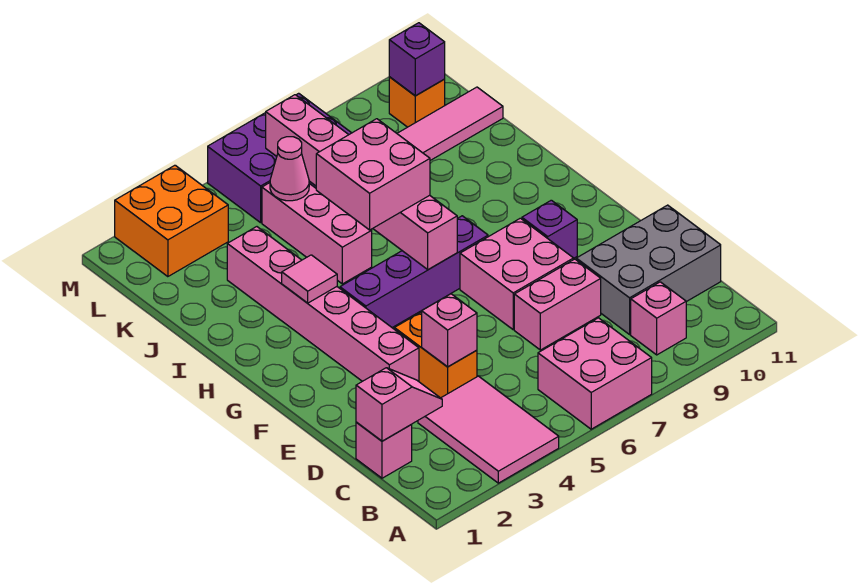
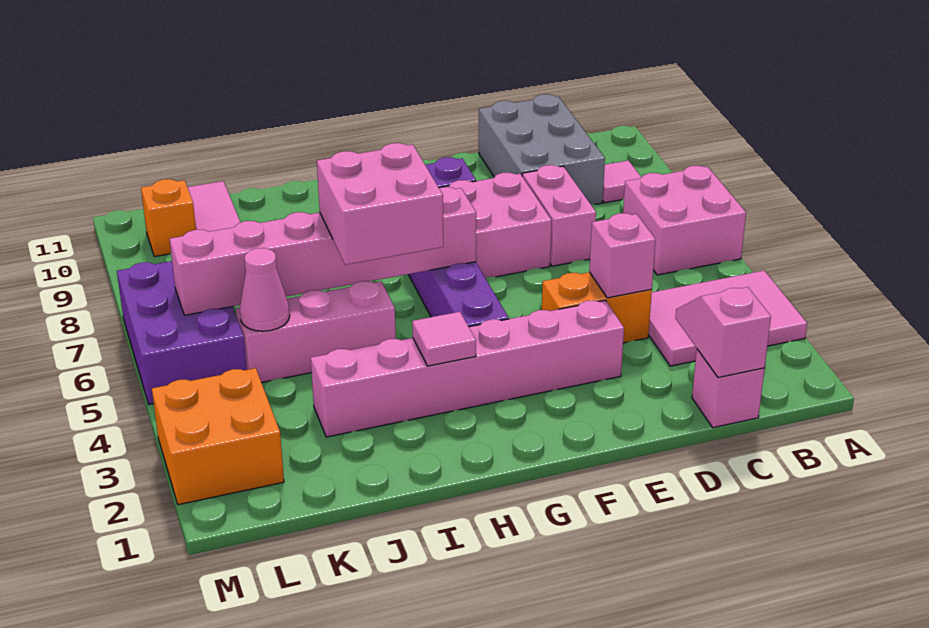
pink 1x1 brick [631,282,686,355] -> pink 1x1 tile [603,160,642,203]
purple 1x1 brick [389,23,445,96] -> none

